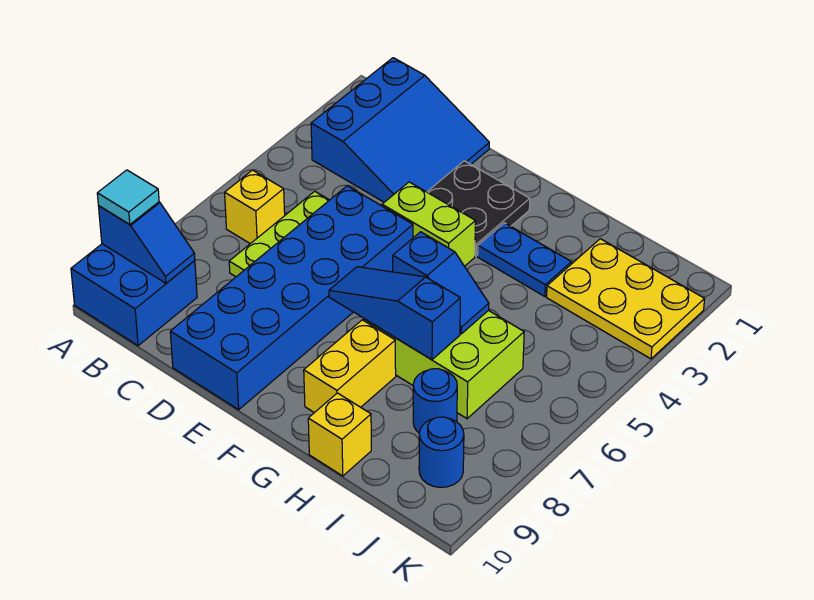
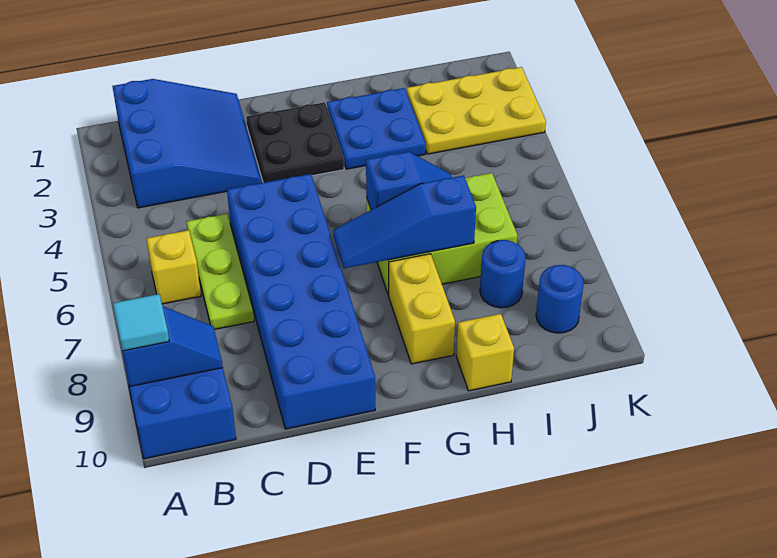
lime 1x2 brick [382,182,475,266] -> none
blue 1x2 plate [478,223,571,297] -> blue 2x2 plate [327,88,426,169]

